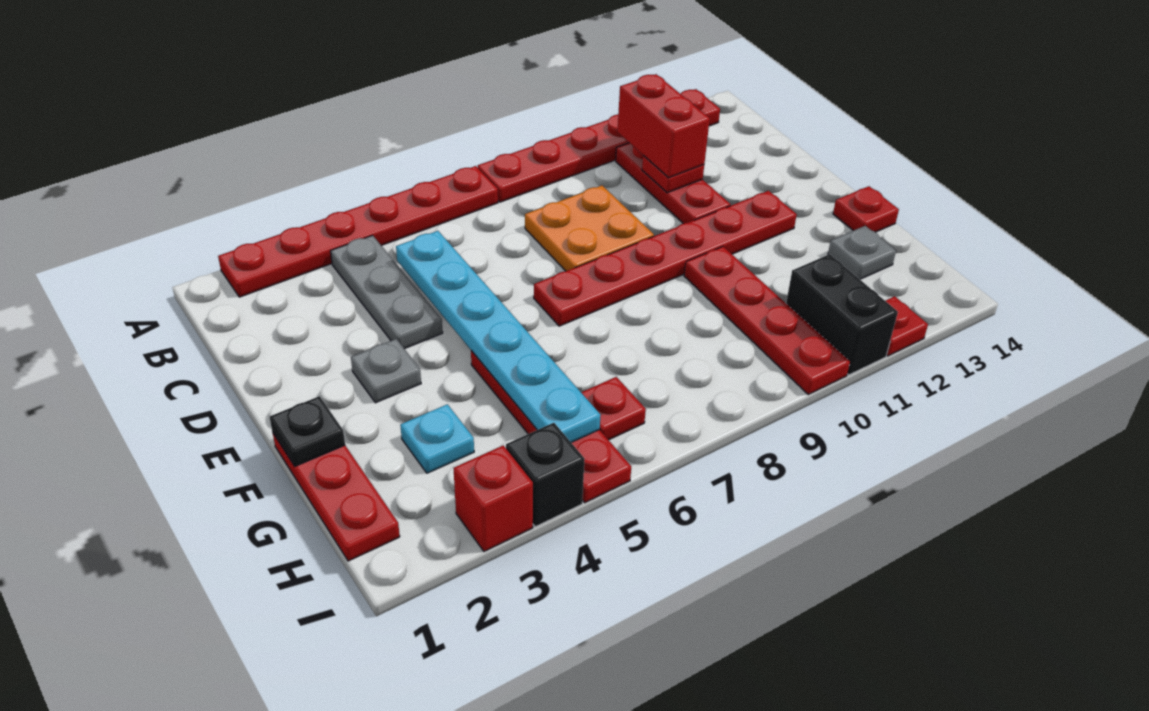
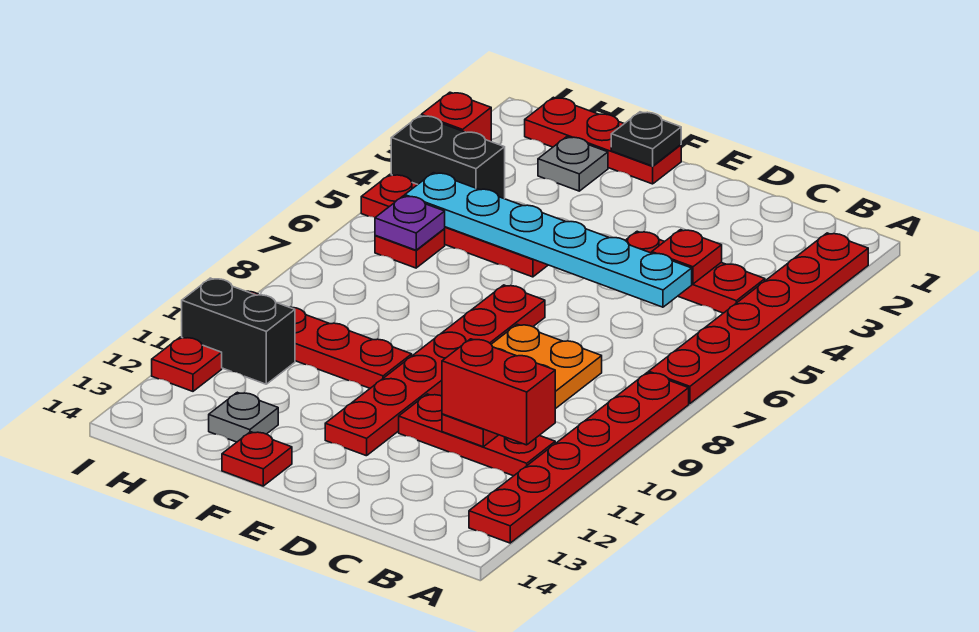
grey 1x3 plate [331,235,443,349] -> red 1x3 plate [625,231,765,313]
none -> red 1x1 plate [652,230,722,284]
grey 1x1 plate [351,339,421,403] -> grey 1x1 plate moved to [538,137,608,191]
cyan 1x1 plate [400,404,474,473] -> none
none -> purple 1x1 plate [375,196,445,250]
black 1x1 brick [506,423,584,527] -> black 1x2 brick [391,116,505,199]

